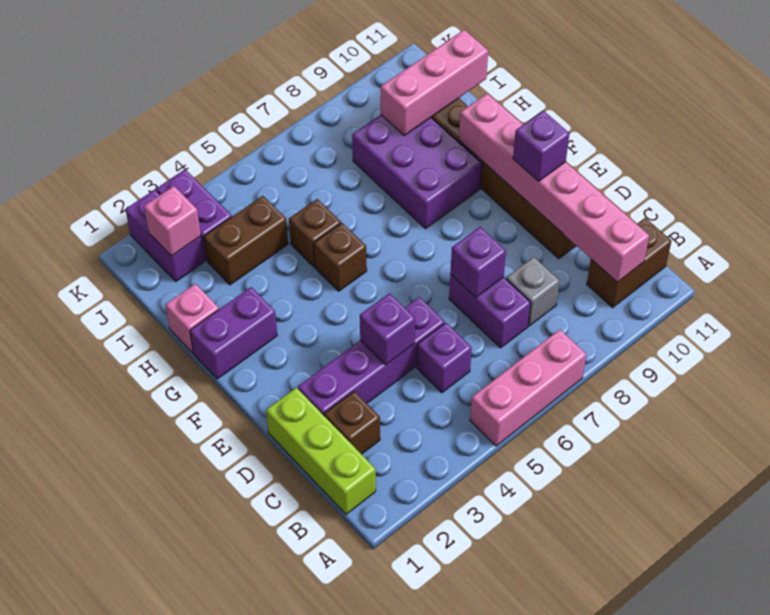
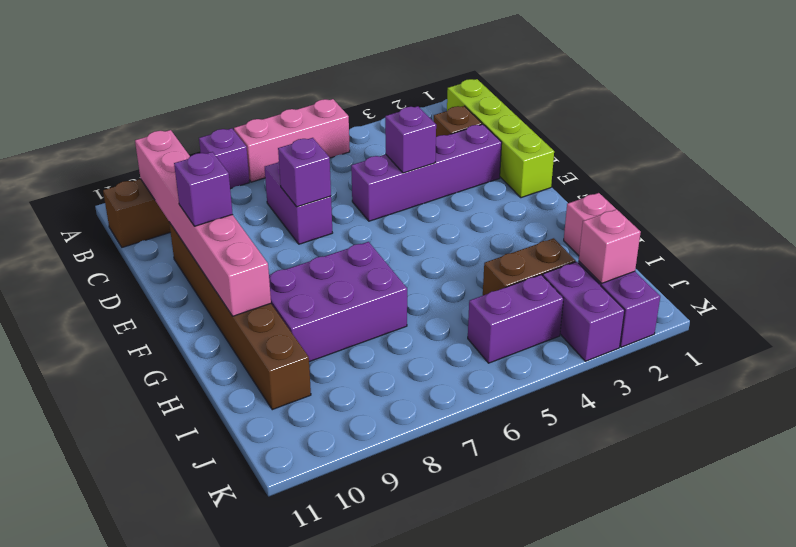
lime 1x3 brick [266,388,376,514] -> lime 1x4 brick [447,79,554,198]
purple 1x1 brick [417,323,472,393] -> purple 1x1 brick moved to [199,128,249,189]
grey 1x1 brick [506,257,560,326] -> none
purple 1x2 brick [190,287,277,379] -> purple 1x2 brick moved to [468,275,564,363]
brown 1x1 brick [314,223,367,291] -> none
purple 2x3 brick [352,115,482,229] -> purple 2x3 brick turned to [269,242,407,362]
brown 1x1 brick [289,199,341,267] -> none
pink 1x3 brick [381,30,488,136] -> none

